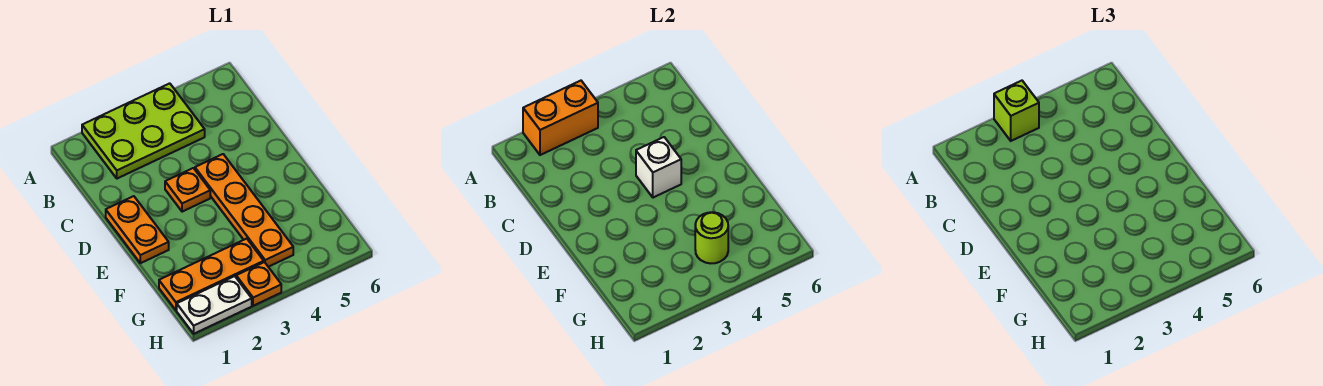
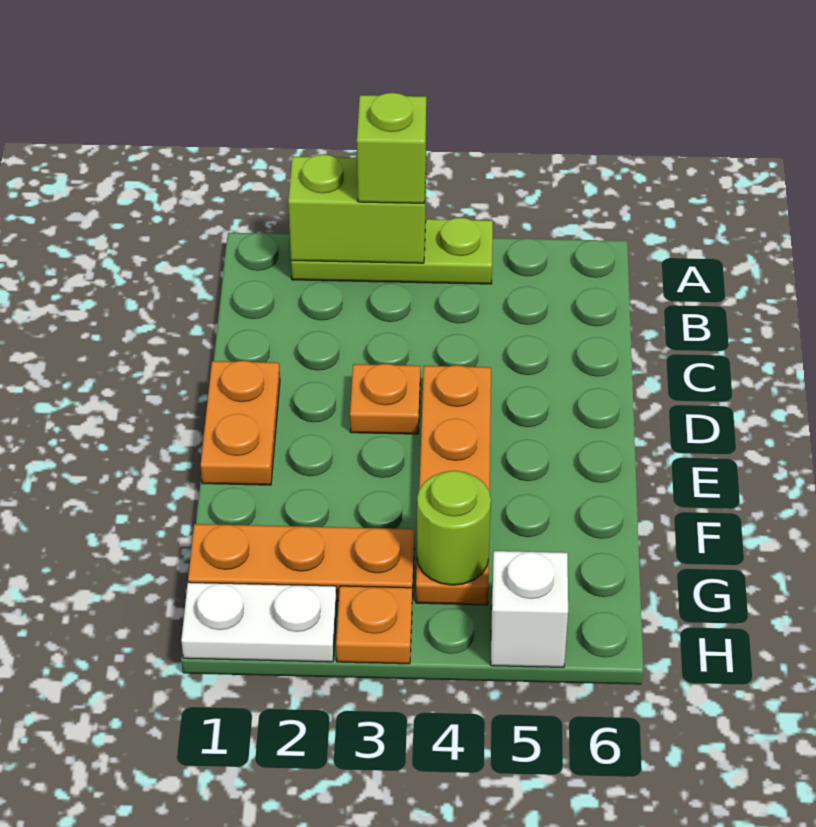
lime 2x3 plate [82,83,205,179] -> lime 1x3 plate [291,218,493,284]
orange 1x2 brick [523,81,598,155] -> lime 1x2 brick [288,154,426,263]
white 1x1 brick [636,137,681,198] -> white 1x1 brick moved to [491,551,568,667]

